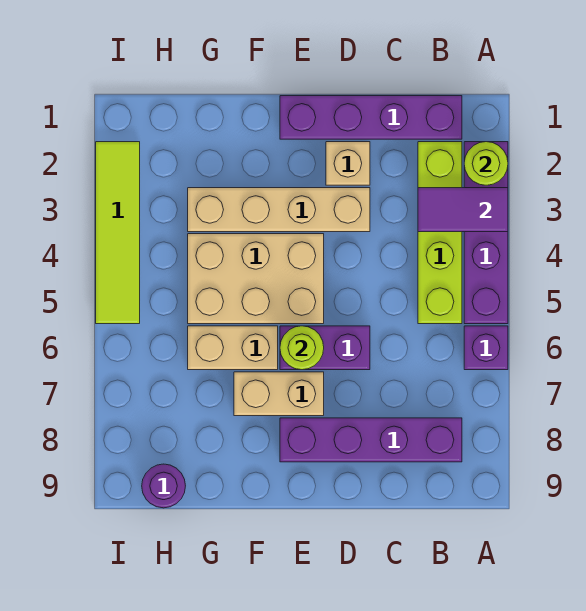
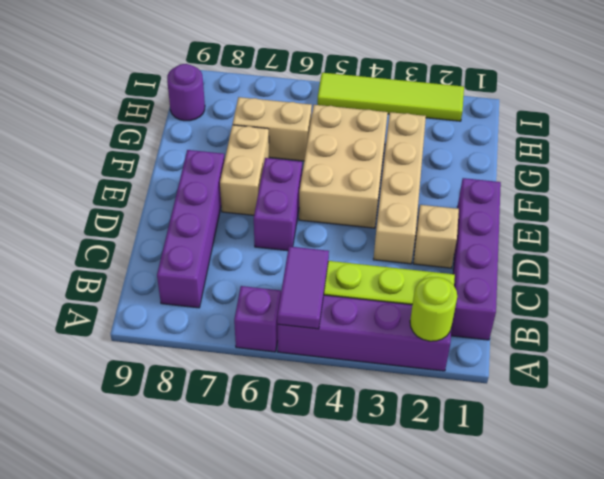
purple 1x2 tile [418,188,508,232] -> purple 1x2 tile moved to [277,246,329,329]
lime 1x1 round brick [280,326,324,370] -> none
tan 1x2 brick [188,326,278,370] -> tan 1x2 brick turned to [233,97,312,161]

